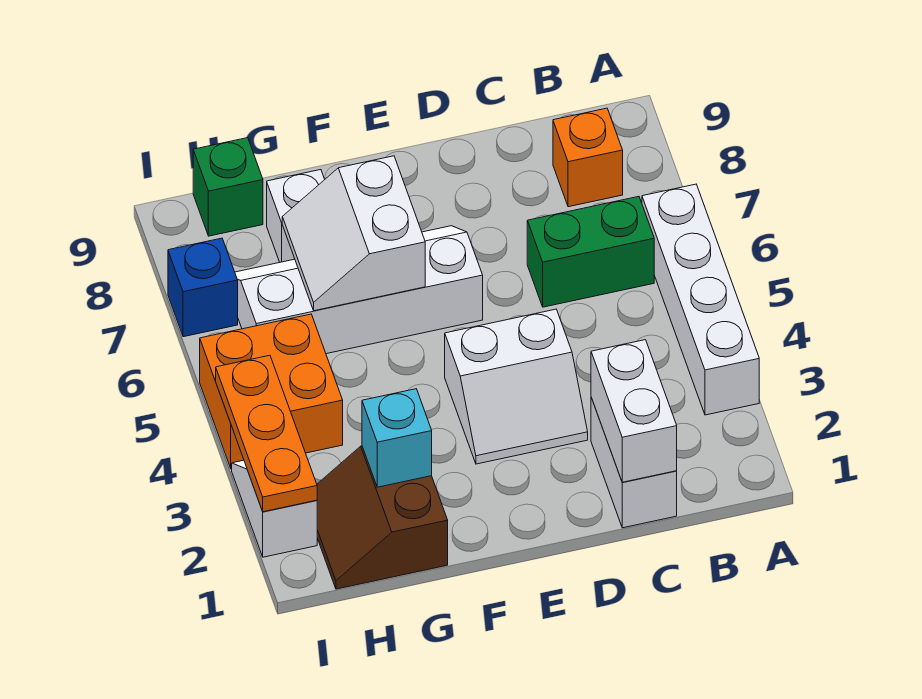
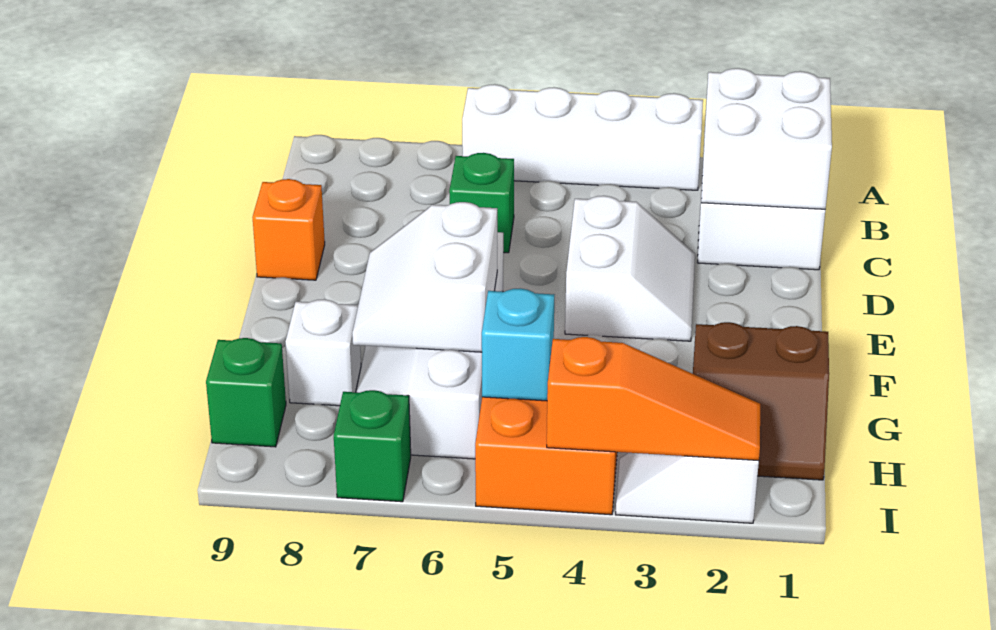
green 1x2 brick [527,197,654,307] -> green 1x1 brick [449,153,514,253]
orange 1x1 brick [553,108,623,207] -> orange 1x1 brick moved to [252,179,325,280]
white 1x2 brick [591,340,677,482] -> white 2x2 brick [701,68,832,209]
white 2x2 slope [282,156,425,311] -> white 2x2 slope turned to [352,202,497,352]
cyan 1x1 brick [362,389,432,487] -> cyan 1x1 brick moved to [482,288,554,401]
orange 1x3 plate [216,355,317,512] -> orange 1x3 slope [547,337,760,460]
blue 1x1 brick [168,238,238,337] -> green 1x1 brick [334,390,411,502]

